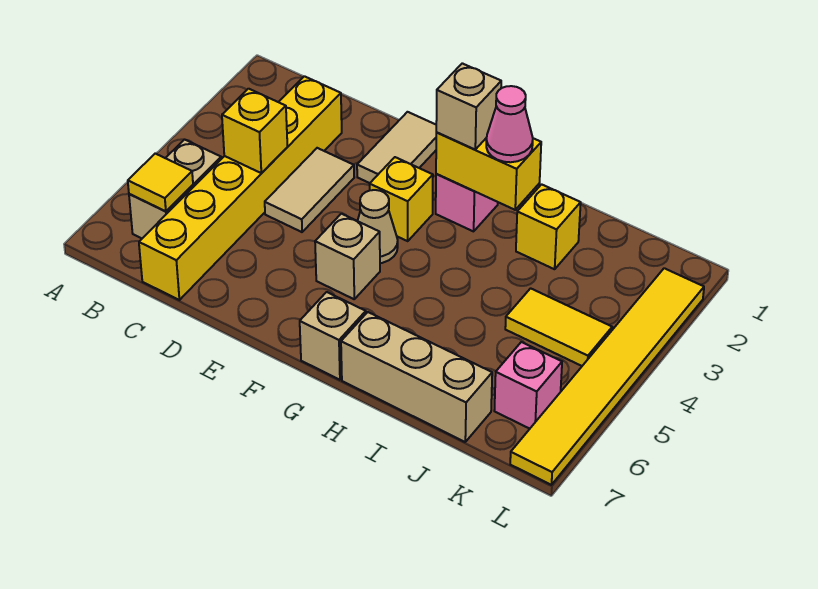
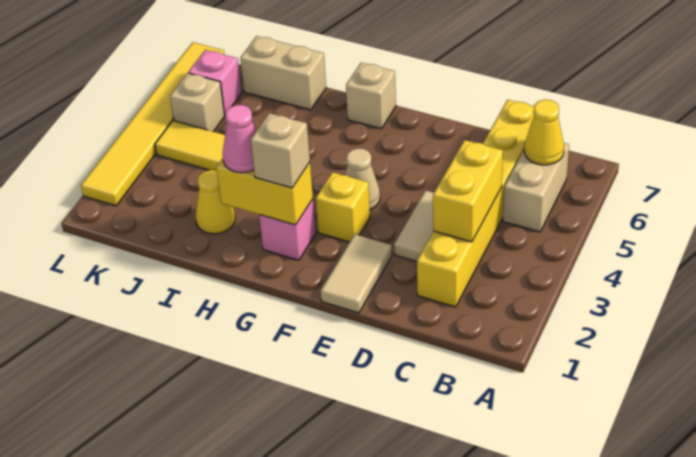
yellow 1x1 tile [128,154,193,211] -> yellow 1x1 cone [524,100,564,165]
yellow 1x1 brick [222,89,287,173] -> yellow 1x2 brick [433,140,503,242]
tan 1x1 brick [315,214,380,299] -> tan 1x1 brick moved to [170,73,225,132]
tan 1x3 brick [341,312,492,442] -> tan 1x2 brick [240,36,326,110]
yellow 1x1 brick [516,184,581,269] -> yellow 1x1 cone [196,170,235,234]

